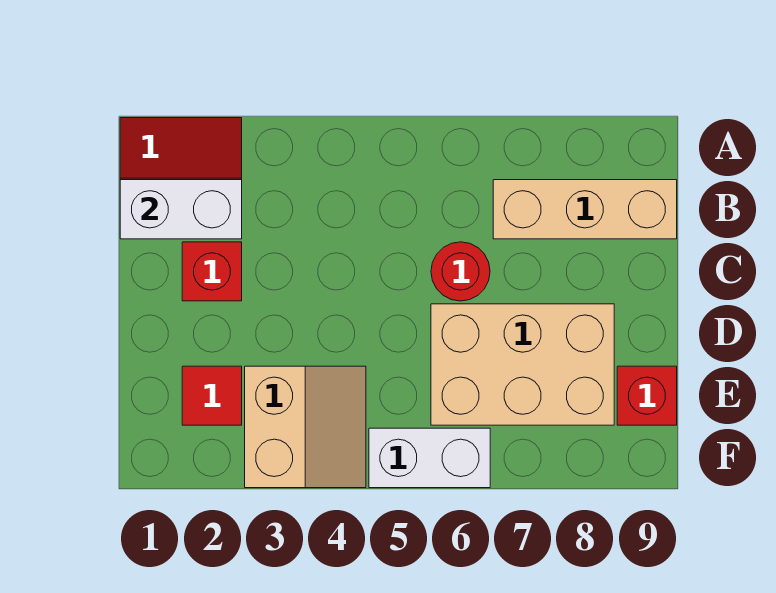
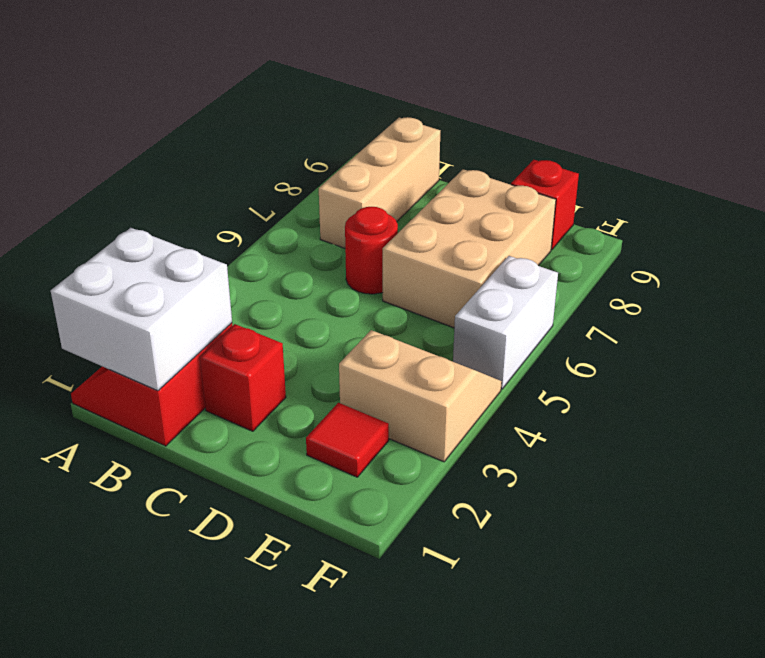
white 1x2 brick [120,180,242,239] -> white 2x2 brick [51,228,232,391]

